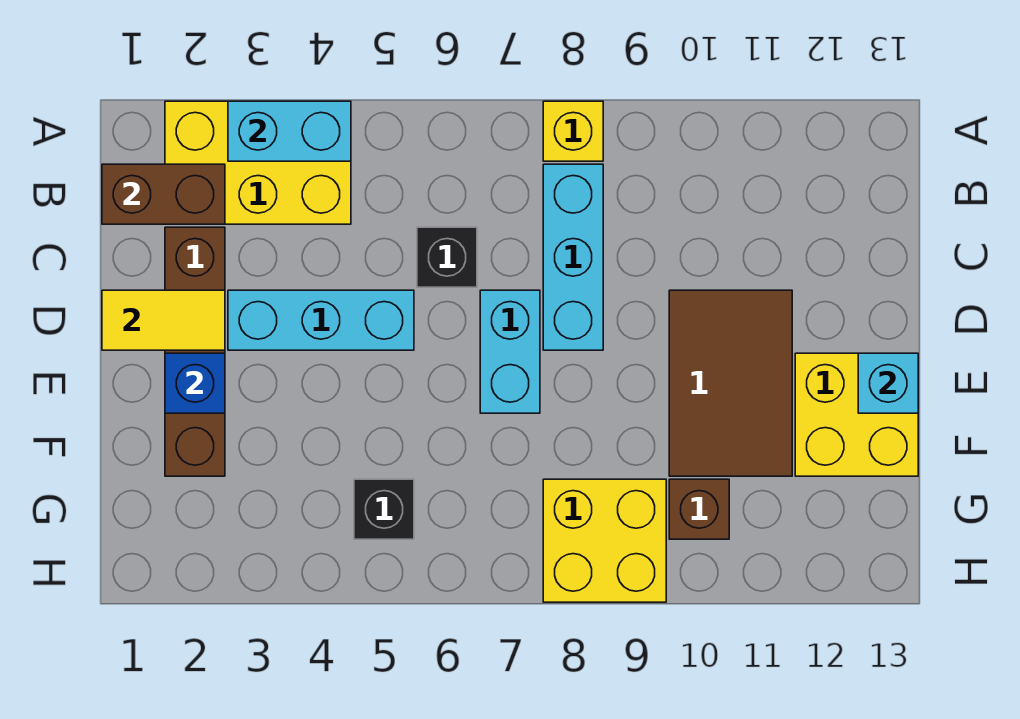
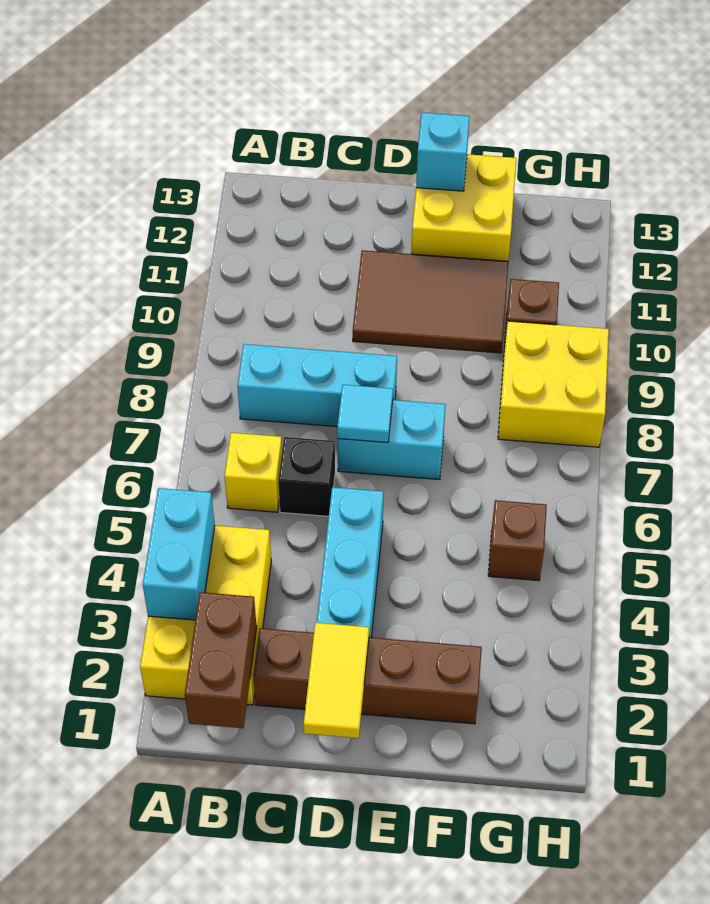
yellow 1x1 brick [543,101,603,161] -> yellow 1x1 brick moved to [224,433,282,512]
none -> cyan 1x1 tile [337,385,393,443]
blue 1x1 brick [165,353,225,413] -> none
black 1x1 brick [354,479,414,539] -> brown 1x1 brick [488,500,547,581]

